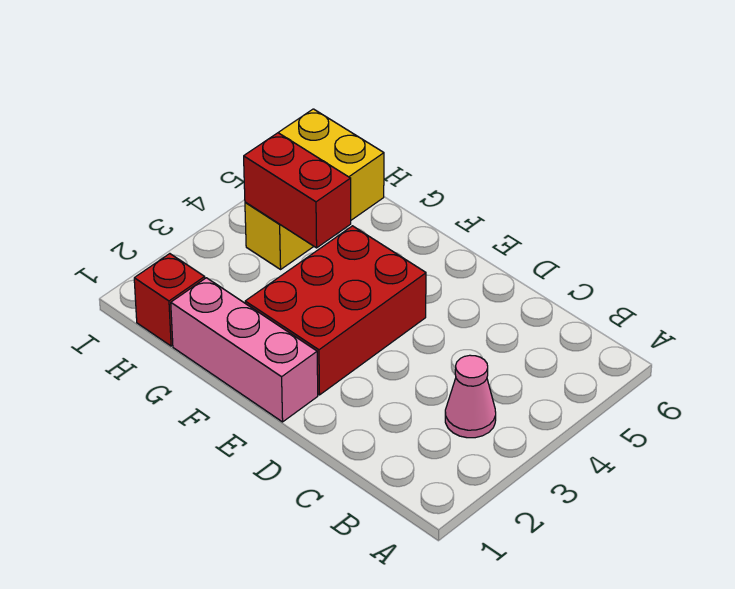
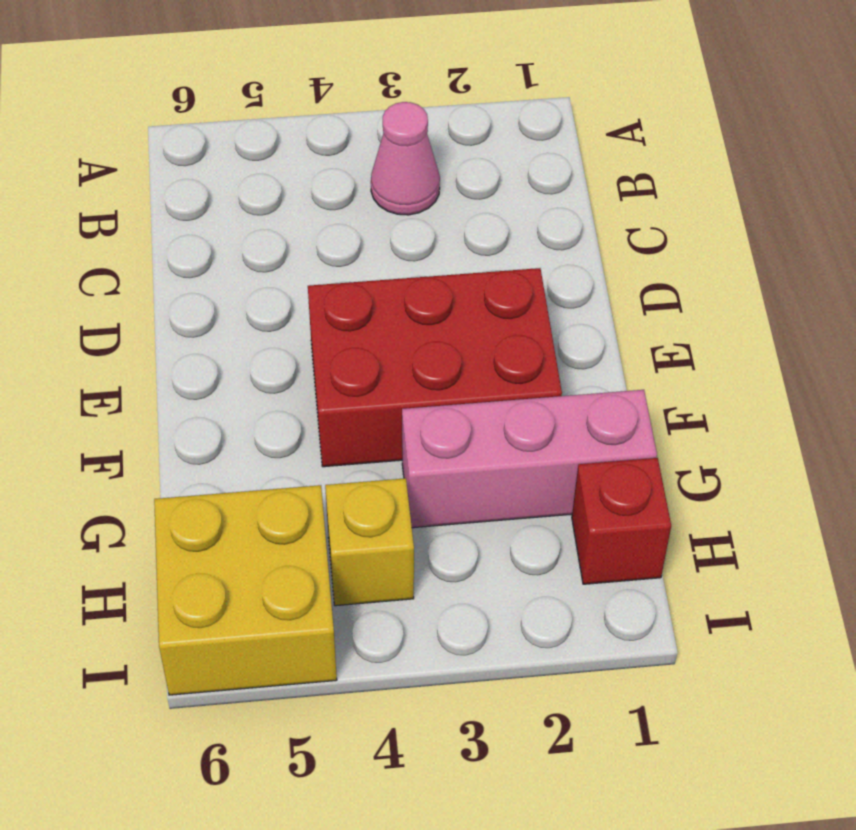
pink 1x3 brick [171,278,318,422] -> pink 1x3 brick turned to [402,390,657,528]
red 1x2 brick [244,133,351,248] -> none

